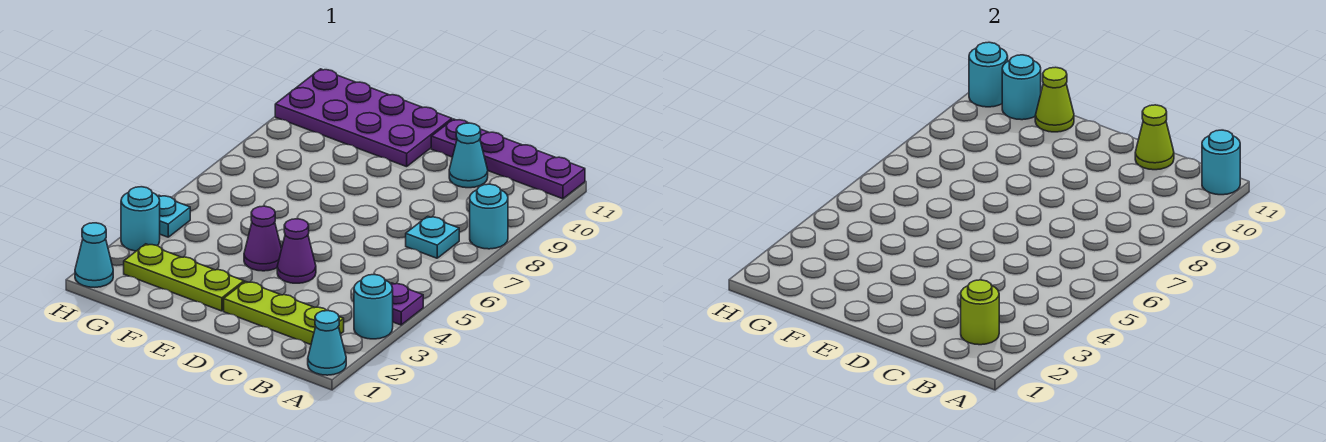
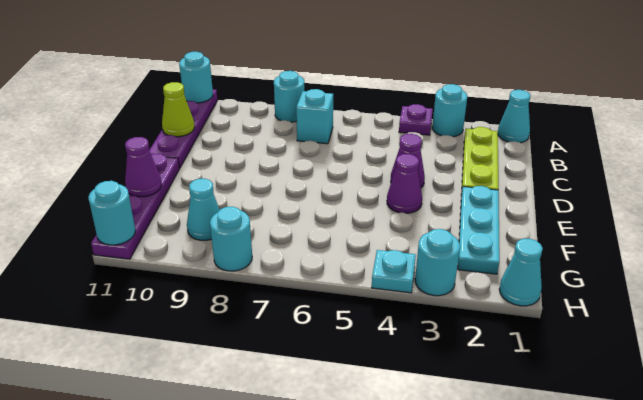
lime 1x1 round brick [961,280,999,345] -> none
cyan 1x1 plate [406,216,459,258] -> cyan 1x1 brick [296,89,333,144]
cyan 1x1 cone [449,123,488,188] -> cyan 1x1 cone moved to [187,179,219,240]
lime 1x3 plate [124,244,244,311] -> cyan 1x3 plate [458,186,499,274]
purple 2x4 plate [275,69,452,167] -> purple 1x4 plate [91,154,179,259]
lime 1x1 cone [1035,67,1074,132] -> purple 1x1 cone [125,137,162,197]
cyan 1x1 round brick [1002,55,1041,120] -> cyan 1x1 round brick moved to [210,207,252,271]

